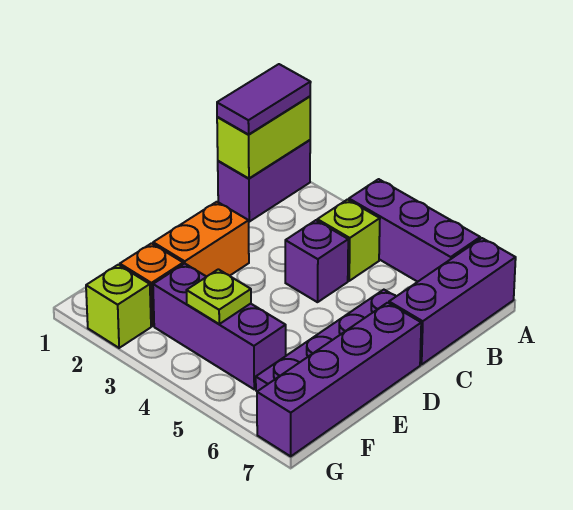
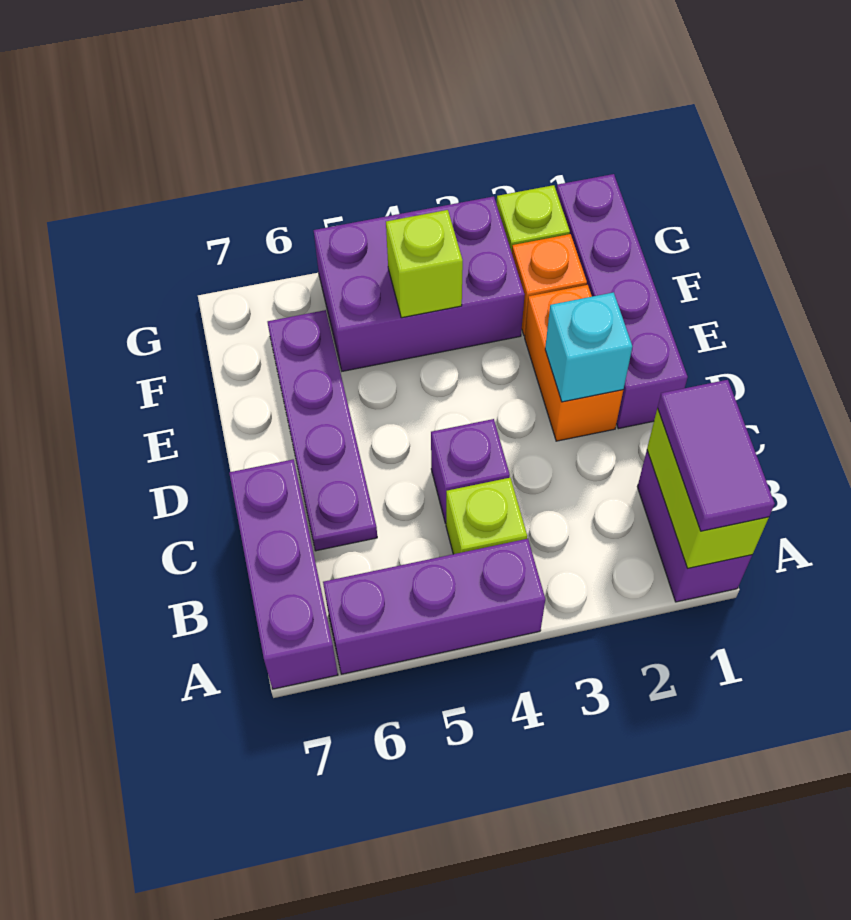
none -> cyan 1x1 brick [545,292,632,402]
purple 1x4 brick [257,303,421,456] -> purple 1x4 brick moved to [556,174,688,429]
purple 1x3 brick [153,264,286,389] -> purple 2x3 brick [314,196,525,371]
lime 1x1 plate [187,269,251,324] -> lime 1x1 brick [386,210,463,318]

